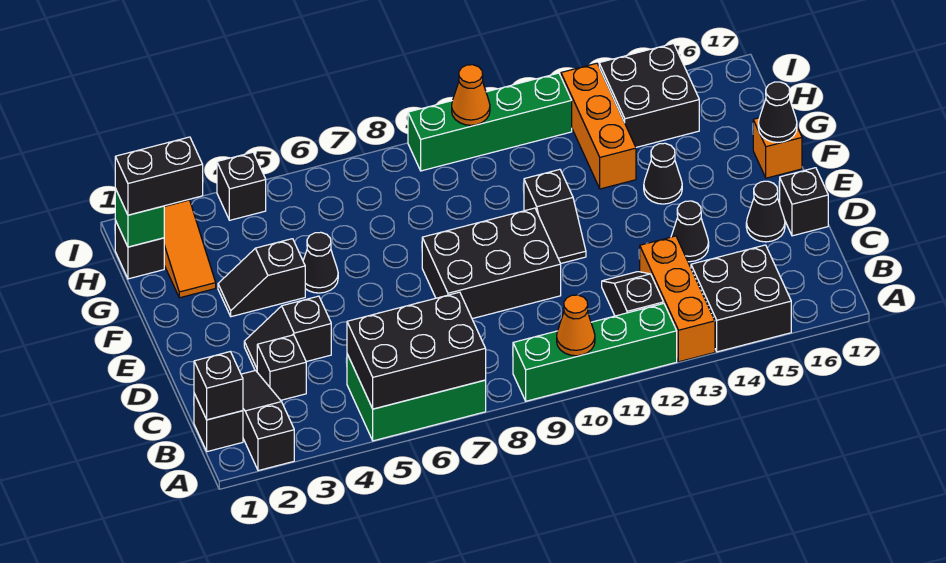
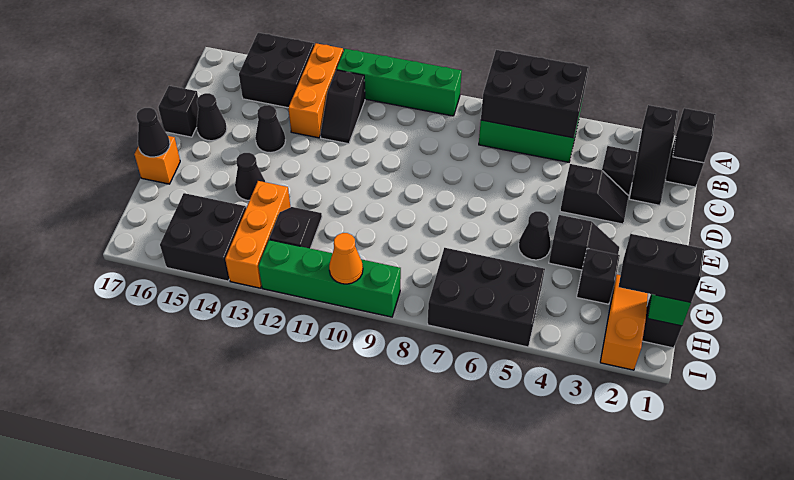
orange 1x1 cone [557,295,595,356] -> none
black 2x3 brick [422,208,561,319] -> black 2x3 brick moved to [428,248,545,347]
black 1x2 slope [524,169,586,263] -> black 1x2 slope moved to [269,207,322,248]
black 1x1 brick [217,152,266,220] -> black 1x1 brick moved to [577,248,620,304]

